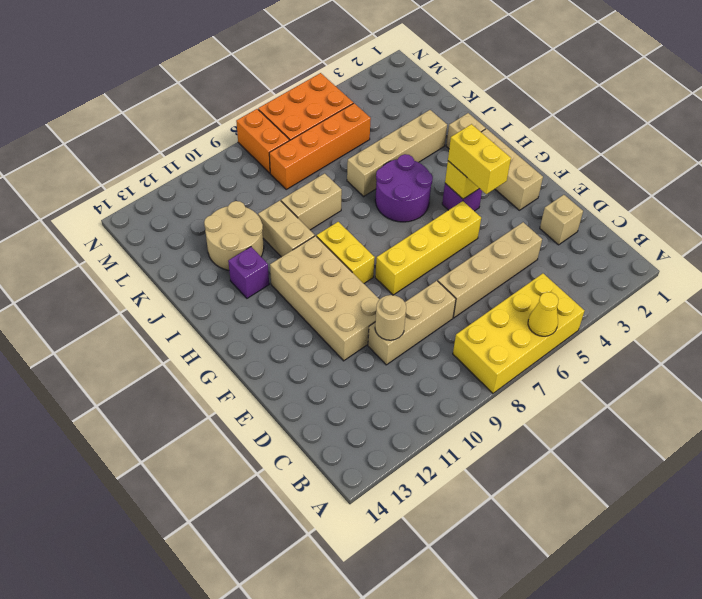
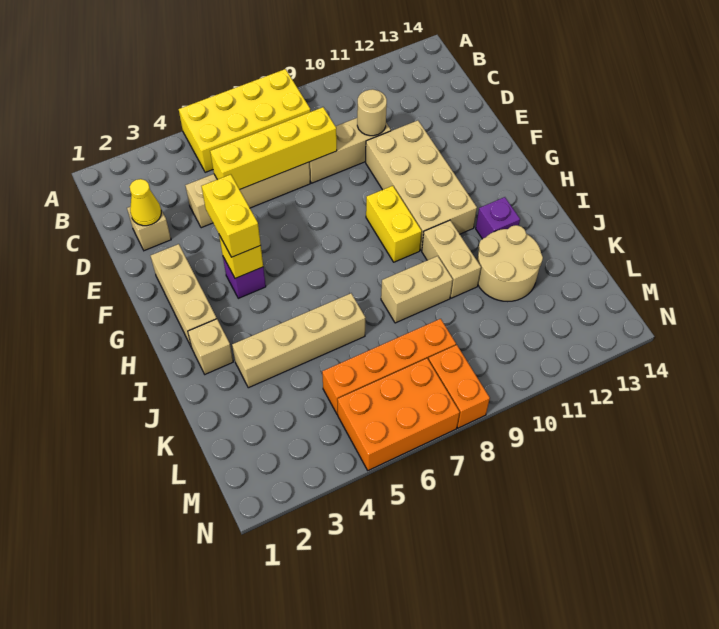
yellow 1x1 cone [528,292,558,336] -> yellow 1x1 cone moved to [130,179,161,226]
yellow 1x4 brick [375,201,481,295] -> yellow 1x4 brick moved to [210,107,337,190]
purple 2x2 round brick [375,154,433,222] -> none

